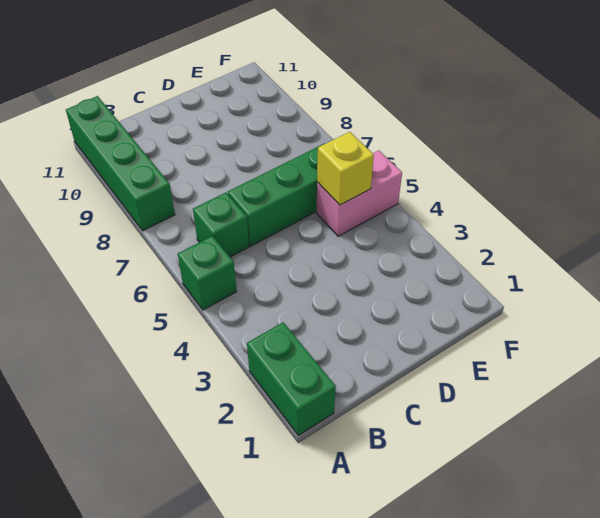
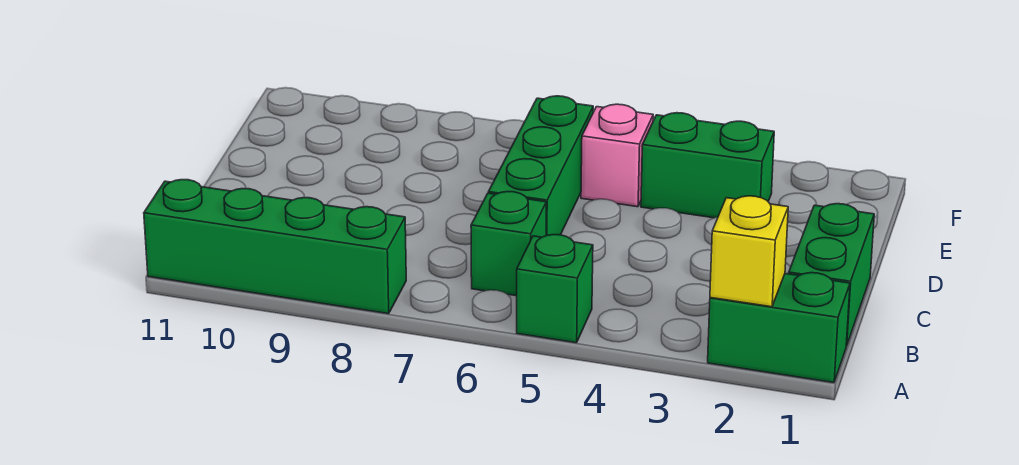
none -> green 1x2 brick [789,204,874,346]
none -> green 1x2 brick [641,113,774,218]
pink 1x2 brick [316,151,402,236] -> pink 1x1 brick [581,104,653,207]
yellow 1x1 brick [317,132,374,205] -> yellow 1x1 brick moved to [710,196,788,307]

